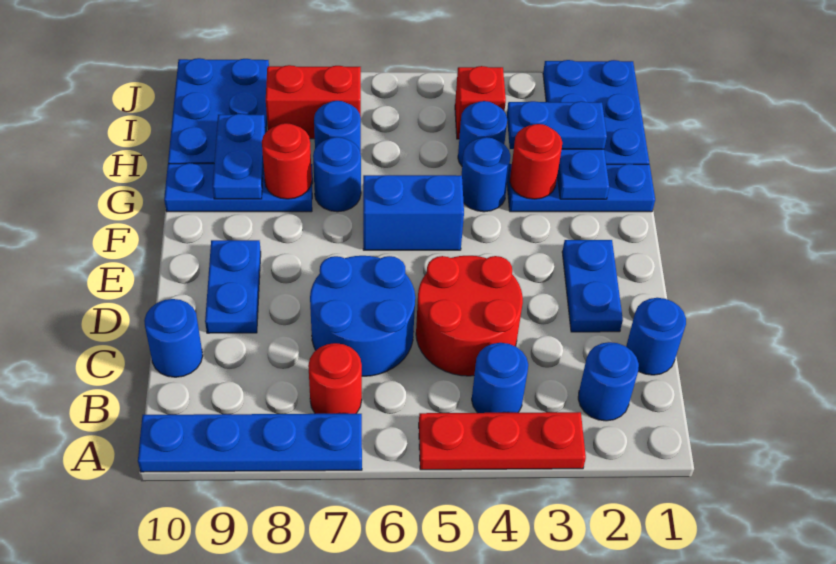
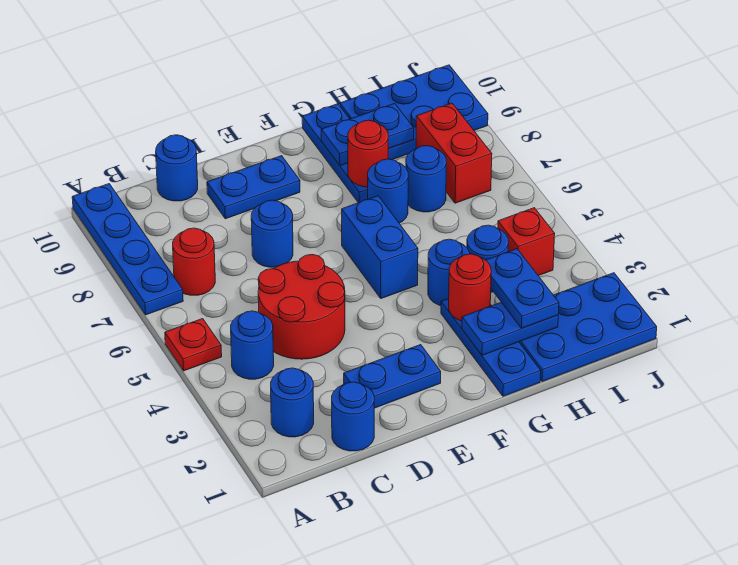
red 1x3 plate [419,412,586,470] -> red 1x1 plate [165,319,222,371]
blue 2x2 round brick [310,256,415,376] -> blue 1x1 round brick [251,200,293,267]

